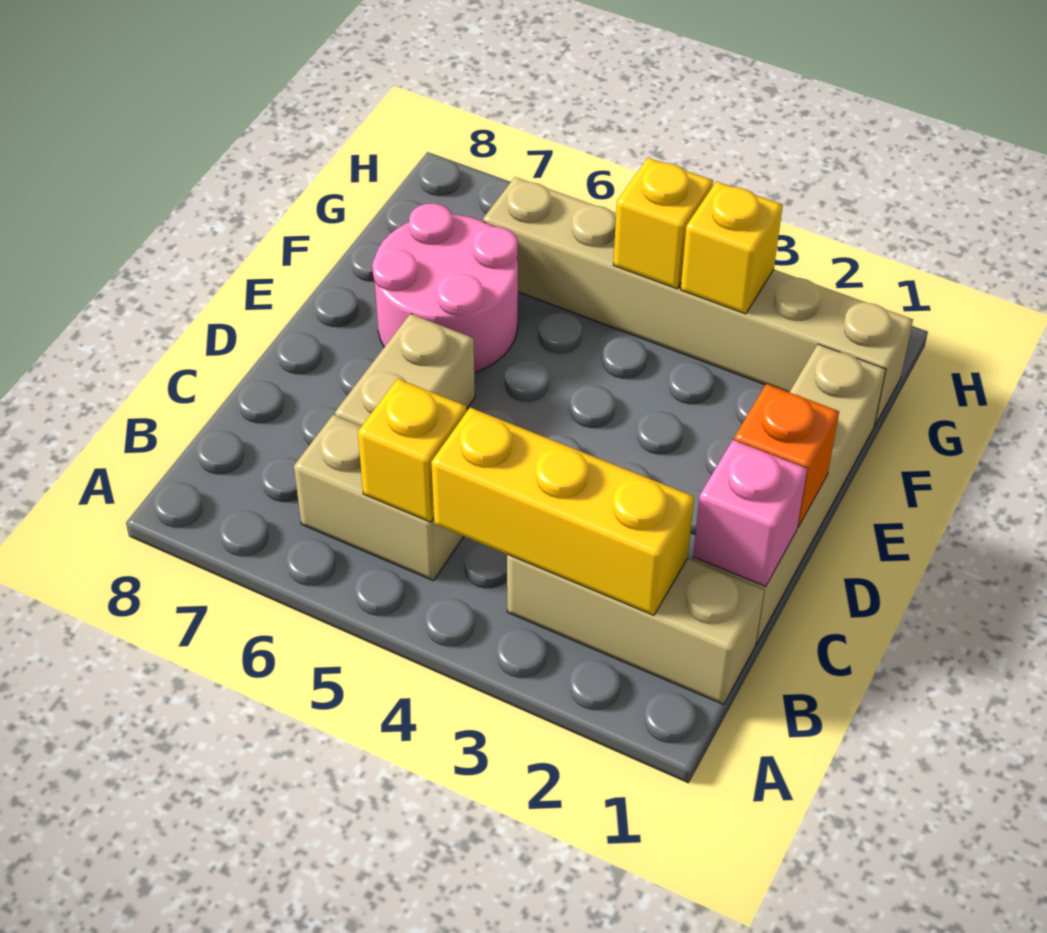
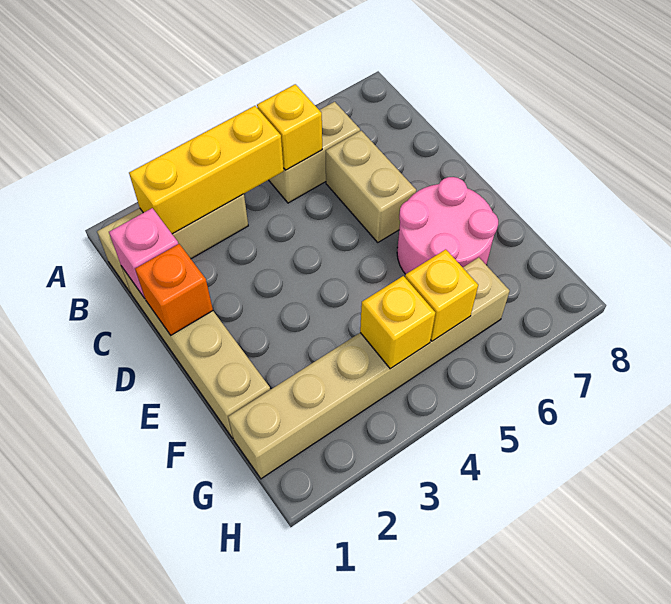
yellow 1x1 brick [681,181,783,314] -> yellow 1x1 brick moved to [405,249,478,341]

